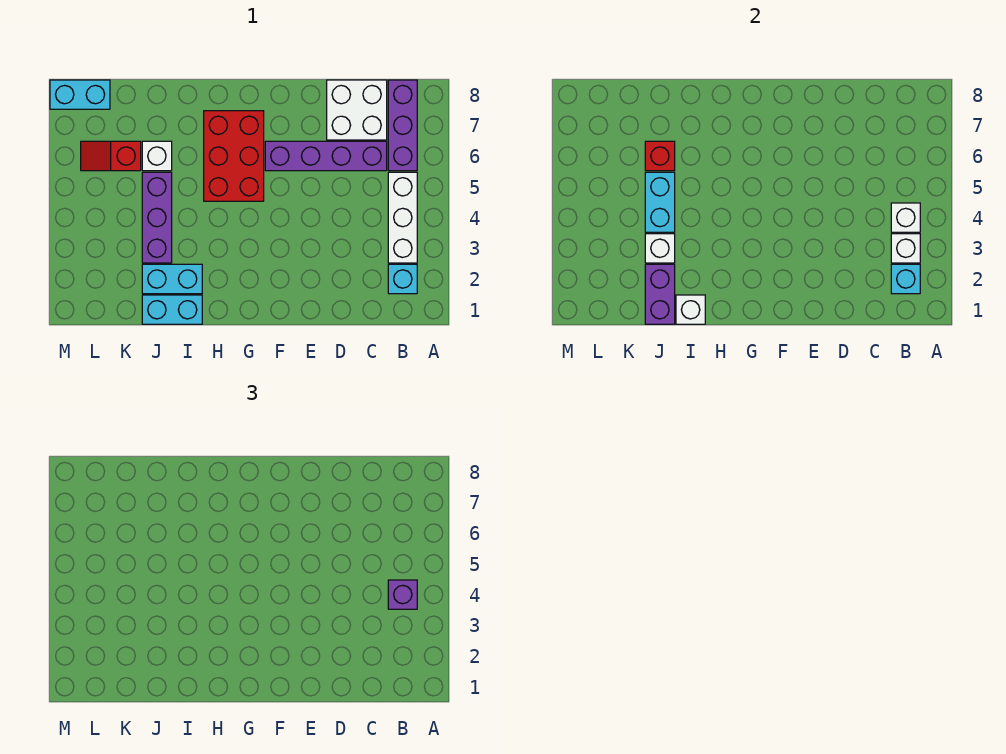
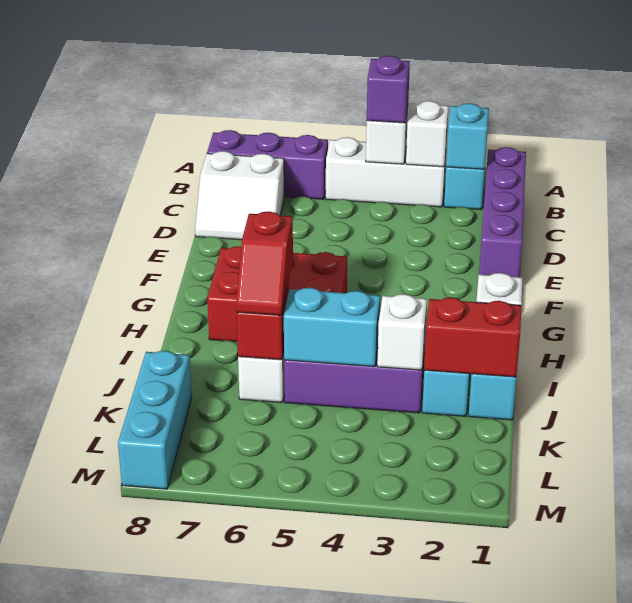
purple 1x4 brick [265,141,387,171] -> purple 1x4 brick moved to [479,147,526,277]
white 2x2 brick [327,80,387,140] -> white 2x2 slope [195,151,284,240]
purple 1x2 brick [645,264,675,324] -> red 1x2 brick [424,297,521,377]
red 1x2 slope [81,141,141,171] -> red 1x2 slope moved to [236,211,293,315]
cyan 1x2 brick [50,80,110,109] -> cyan 1x3 brick [118,351,192,489]

